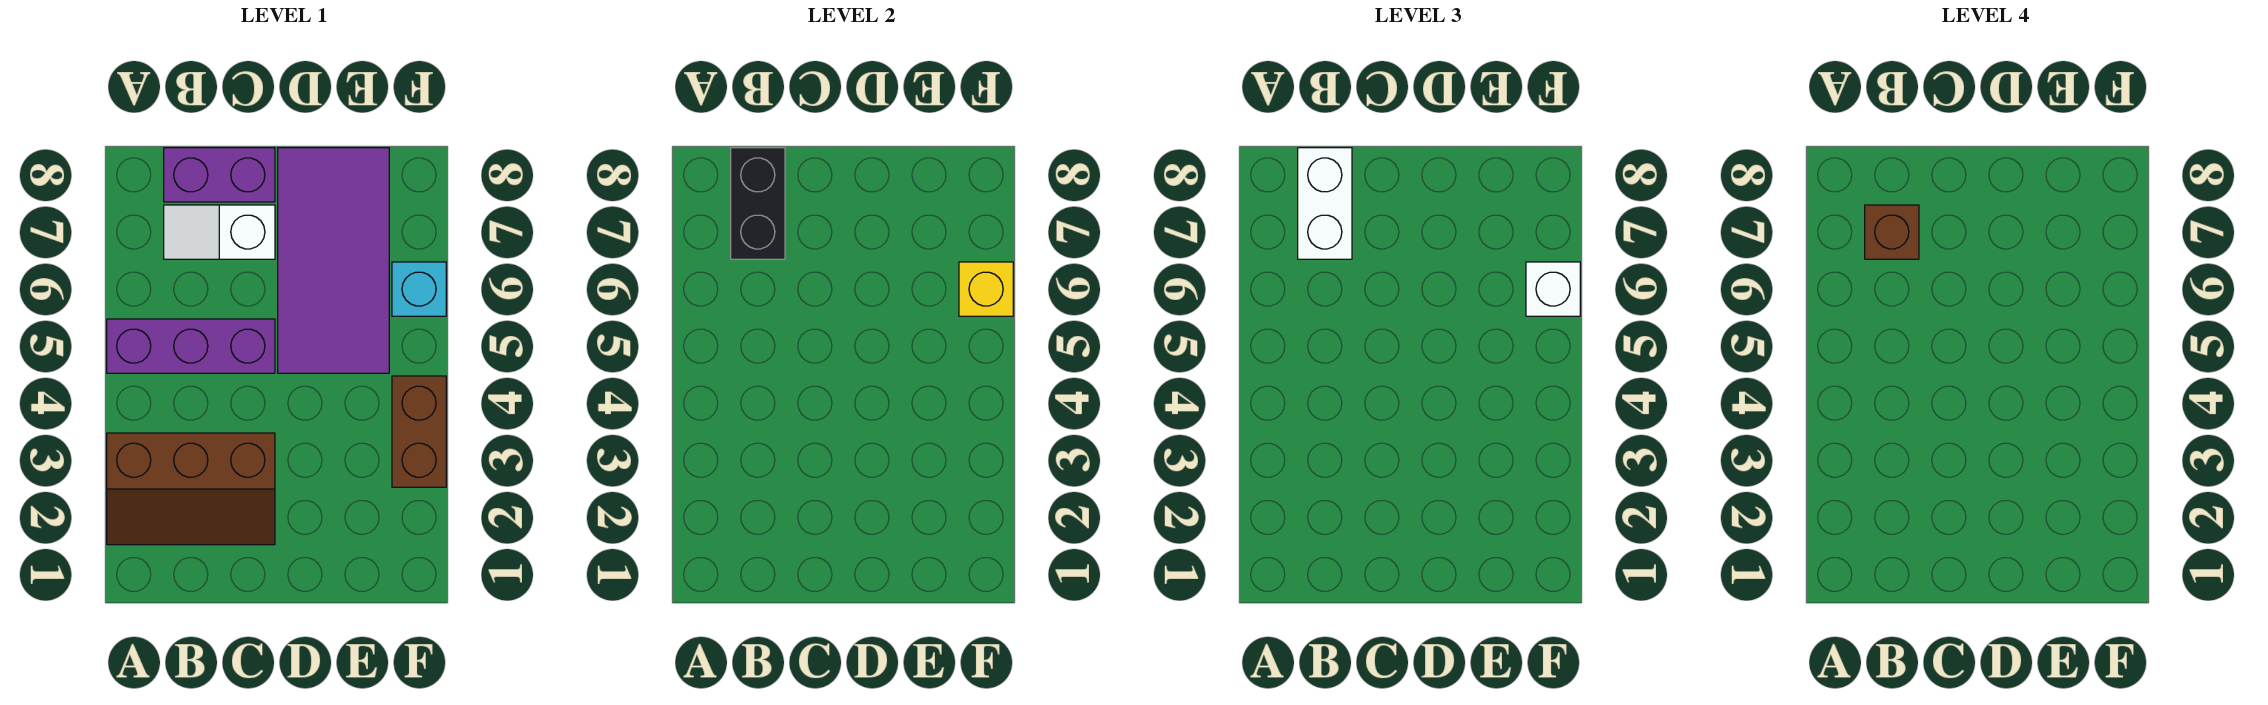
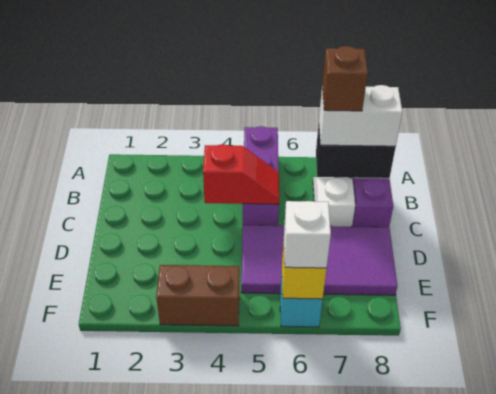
brown 2x3 slope [107,433,275,545] -> none
none -> red 1x2 slope [203,144,279,204]

